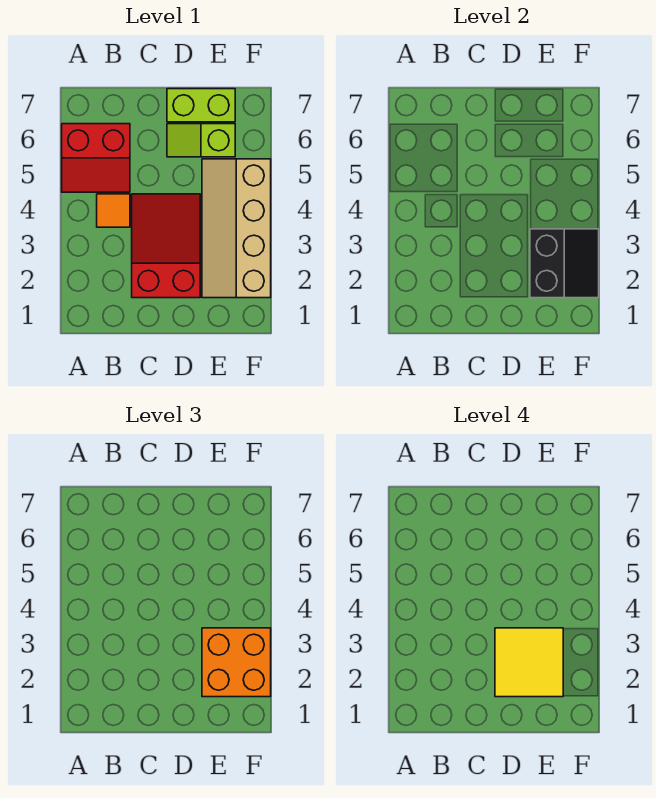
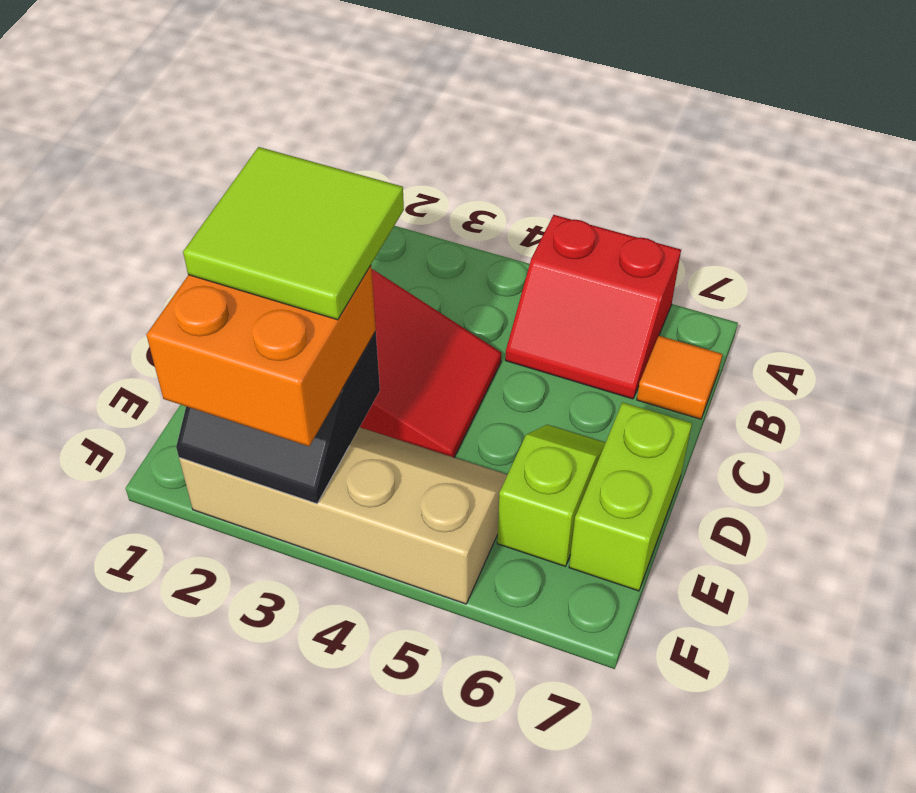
red 2x2 slope [62,124,130,192] -> red 2x2 slope turned to [505,215,681,399]
orange 1x1 tile [97,194,130,227] -> orange 1x1 tile moved to [637,336,722,419]
yellow 2x2 tile [495,628,563,697] -> lime 2x2 tile [183,147,404,320]

